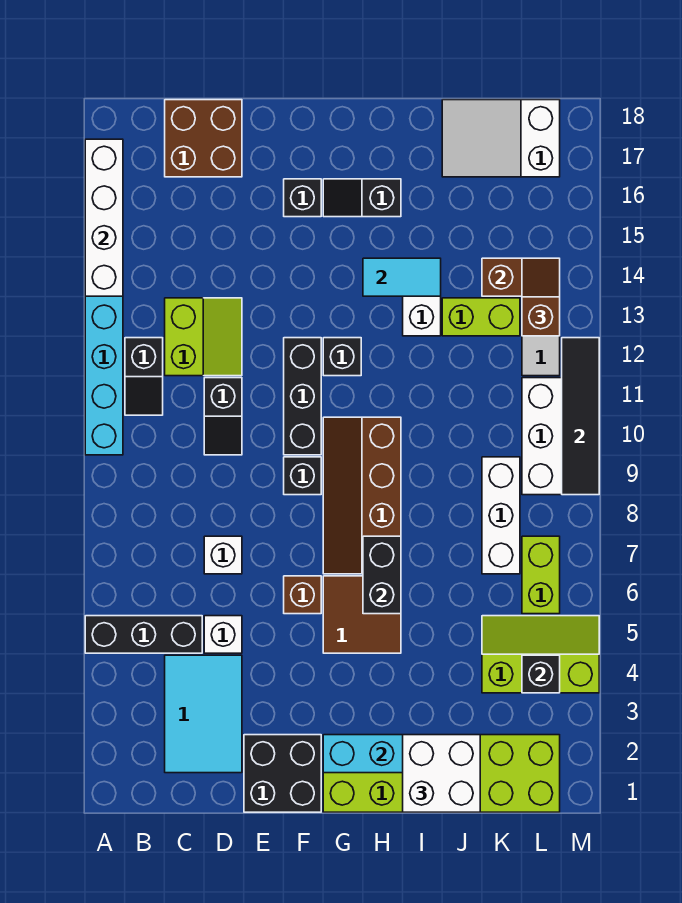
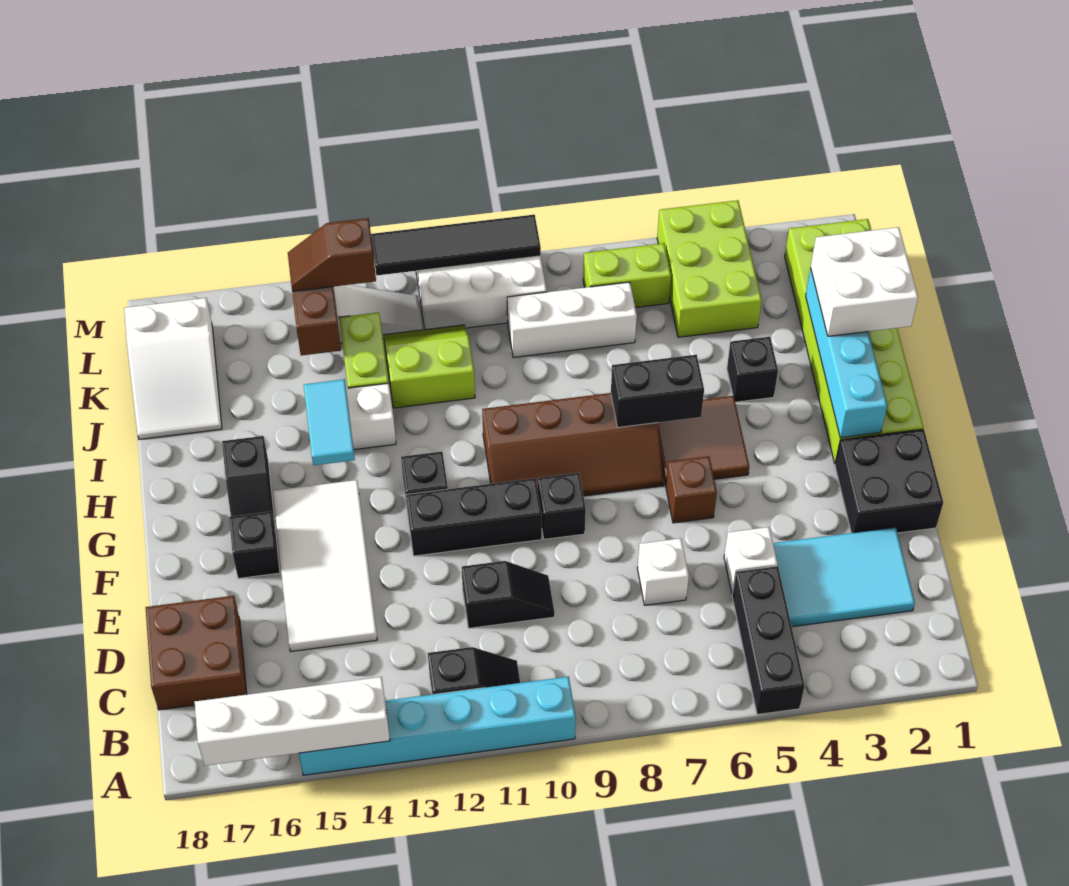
lime 2x2 slope [165,298,242,376] -> lime 2x2 slope moved to [384,325,475,408]
none -> white 2x4 tile [273,480,377,652]
lime 2x3 slope [482,616,599,693] -> lime 2x3 brick [657,200,762,337]
black 1x1 brick [522,655,560,693] -> black 1x1 brick moved to [727,337,778,402]

